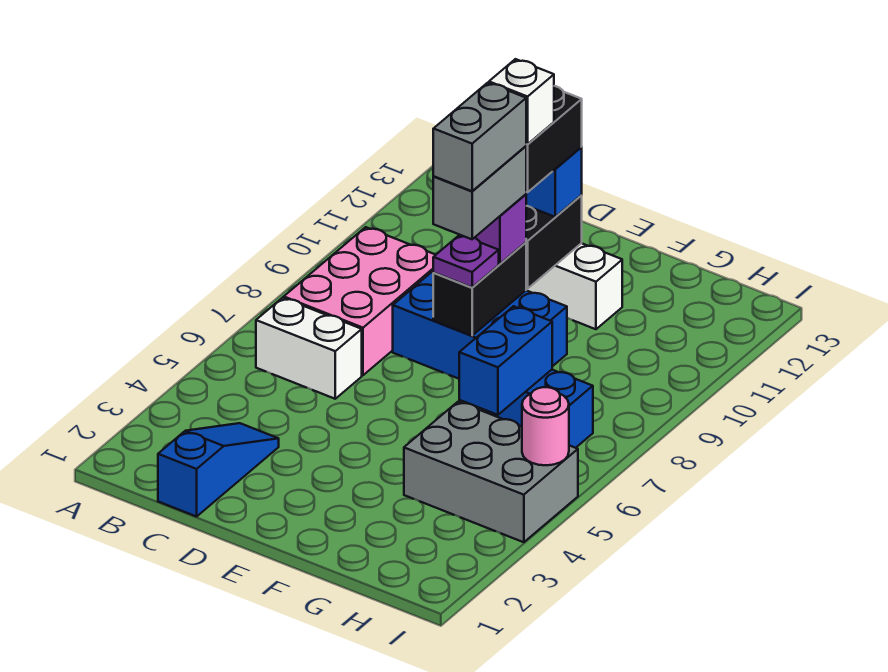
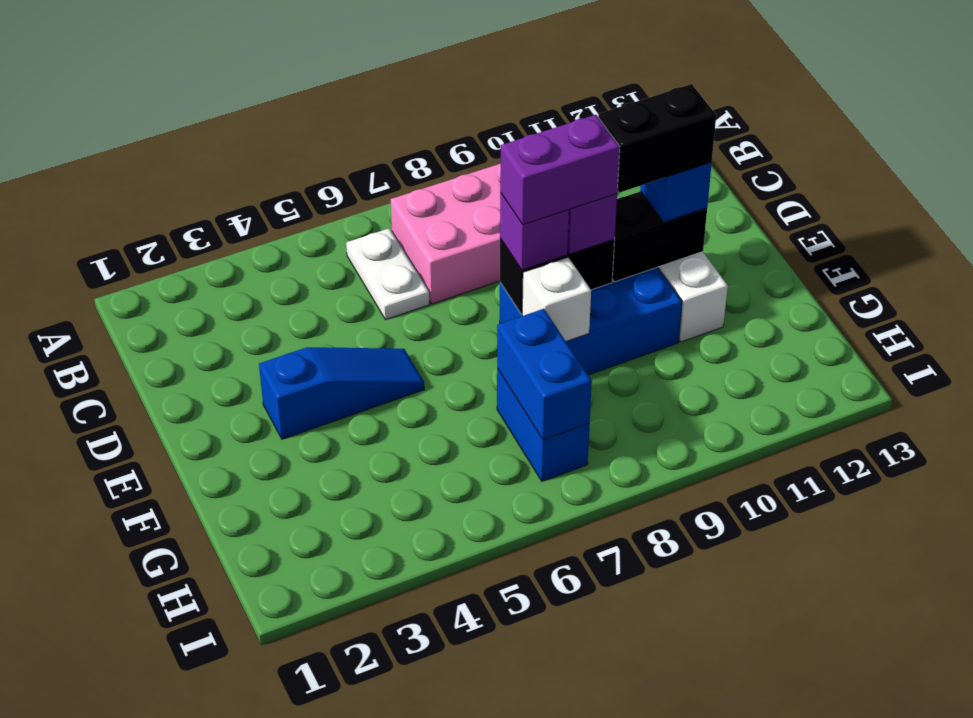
white 1x2 brick [256,298,362,399] -> white 1x2 plate [346,228,429,320]
blue 1x3 slope [158,423,279,517] -> blue 1x3 slope moved to [259,347,424,439]
blue 2x3 brick [393,271,567,379] -> blue 2x3 brick turned to [500,267,682,375]
purple 1x1 plate [433,235,499,287] -> purple 1x1 brick [500,193,569,270]
grey 1x2 brick [433,146,526,239] -> purple 1x2 brick [500,115,620,225]
grey 1x2 brick [433,83,526,191] -> none
white 1x1 brick [489,59,554,144] -> white 1x1 brick moved to [522,257,591,341]
grey 2x3 brick [404,402,578,542] -> none
blue 1x2 brick [459,306,552,415] -> blue 1x2 brick turned to [497,309,592,440]
pink 1x1 round brick [522,387,569,465] -> none

